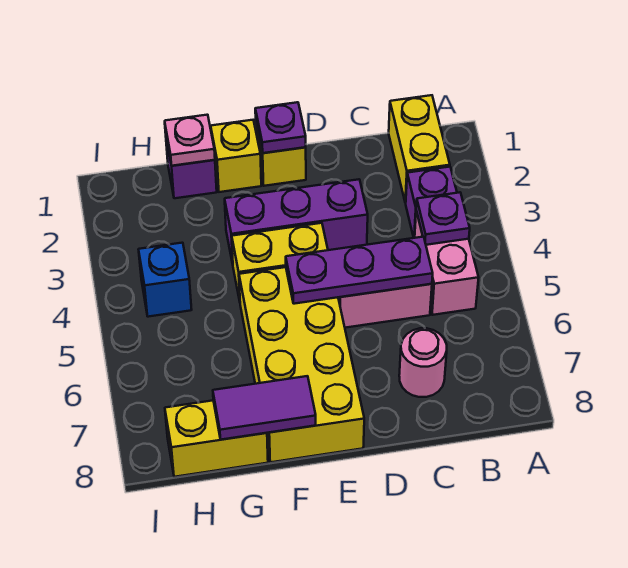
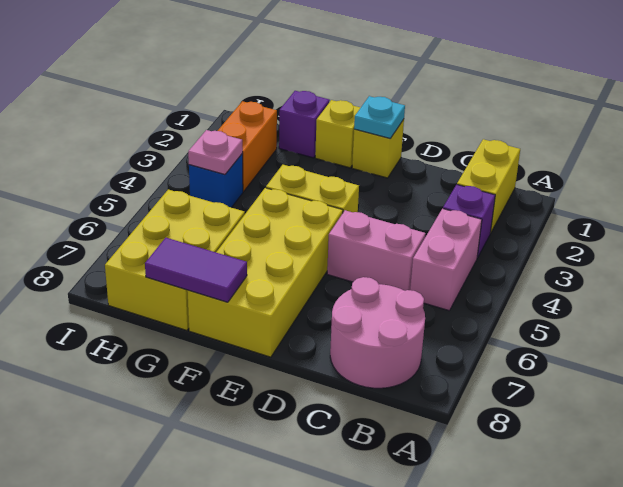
purple 1x1 plate [416,192,470,245] -> none
purple 1x3 plate [286,237,433,304] -> none
pink 1x1 round brick [399,328,447,397] -> pink 2x2 round brick [330,277,425,388]
purple 1x3 brick [225,179,368,264] -> none
purple 1x1 plate [255,102,306,153] -> cyan 1x1 plate [354,96,405,139]
pink 1x1 plate [165,115,215,166] -> pink 1x1 plate moved to [188,130,243,175]
yellow 1x2 brick [165,401,268,477] -> yellow 2x3 brick [105,190,245,330]
none -> orange 1x2 brick [218,101,277,192]

